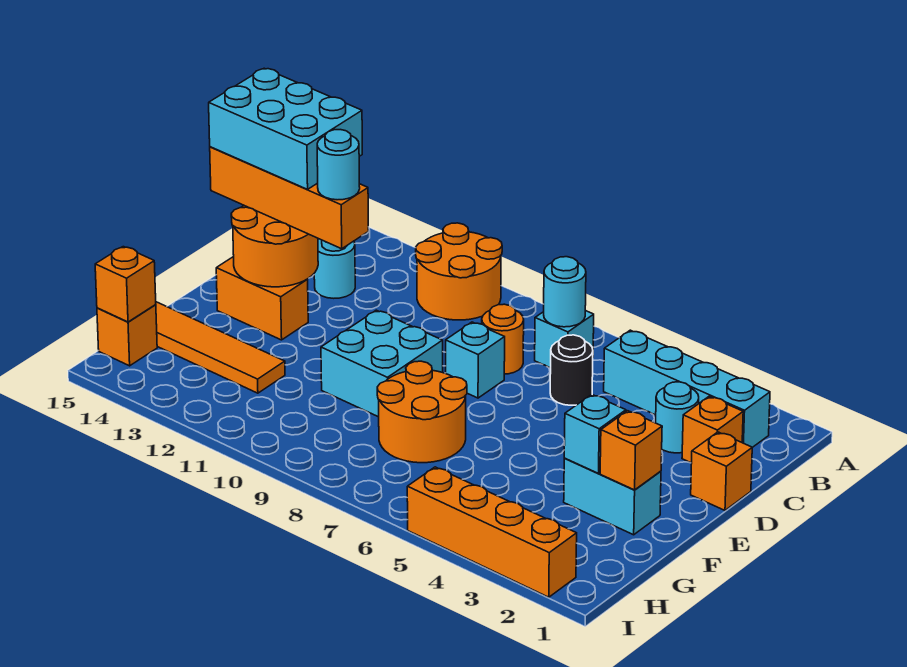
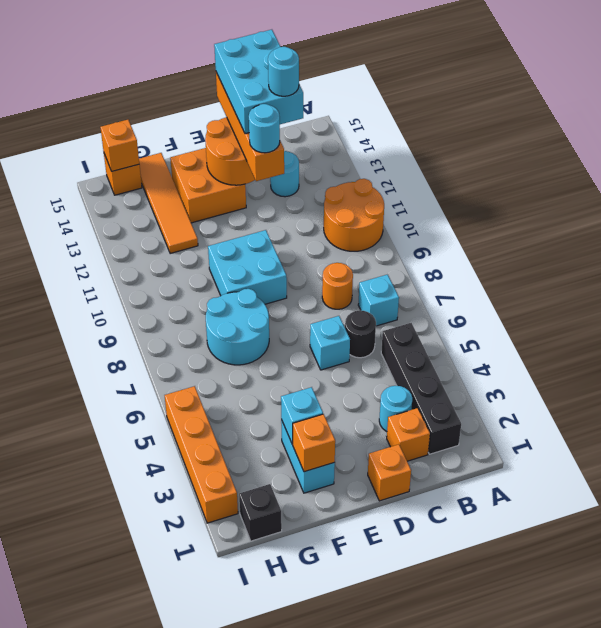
cyan 1x4 brick [604,330,770,447] -> black 1x4 brick [381,323,461,454]
cyan 1x1 round brick [544,257,586,327] -> cyan 1x1 round brick moved to [268,47,299,96]
cyan 1x1 brick [446,322,505,398] -> cyan 1x1 brick moved to [310,316,350,370]
orange 1x2 brick [216,257,308,340] -> orange 2x2 brick [170,148,246,223]
orange 2x2 round brick [377,361,467,463] -> cyan 2x2 round brick [206,289,269,365]
none -> black 1x1 brick [239,484,282,541]

